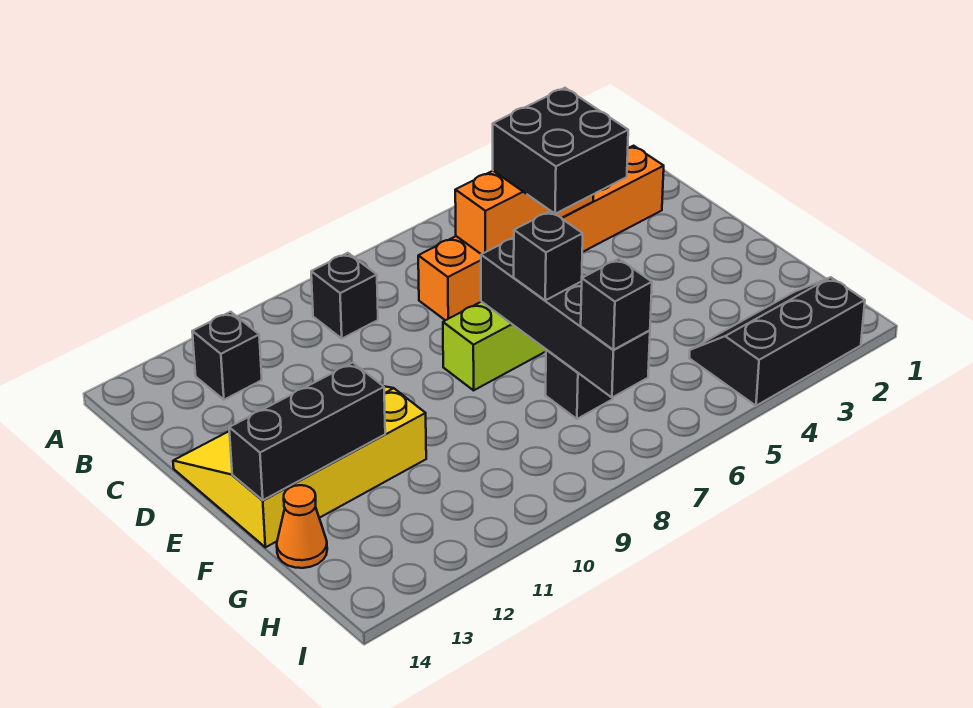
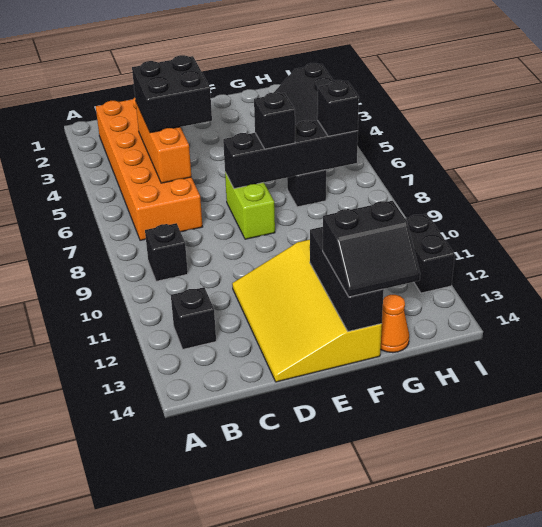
orange 1x6 brick [418,146,664,320] -> orange 2x6 brick [96,98,202,240]
none -> black 2x2 slope [323,201,420,297]
none -> black 1x2 brick [405,214,455,293]

